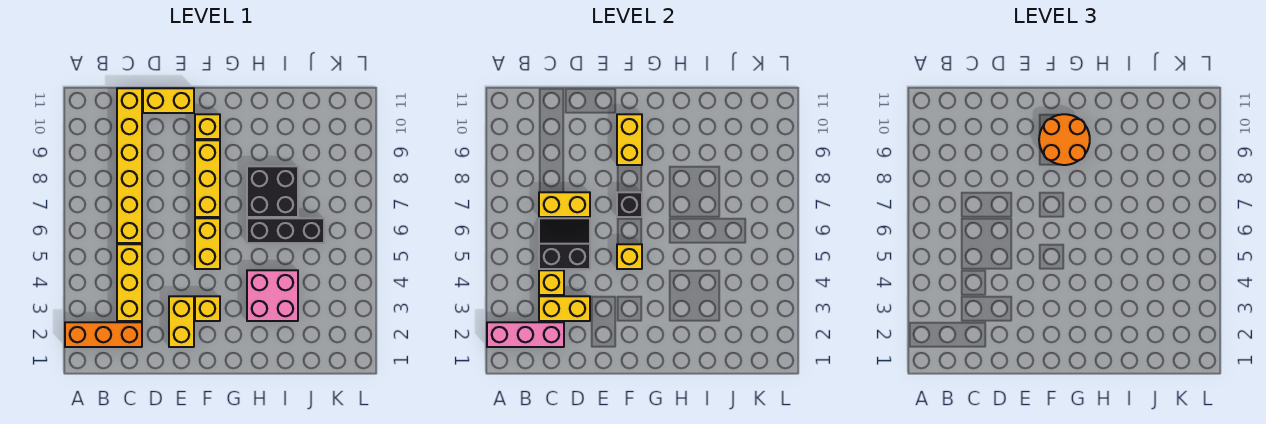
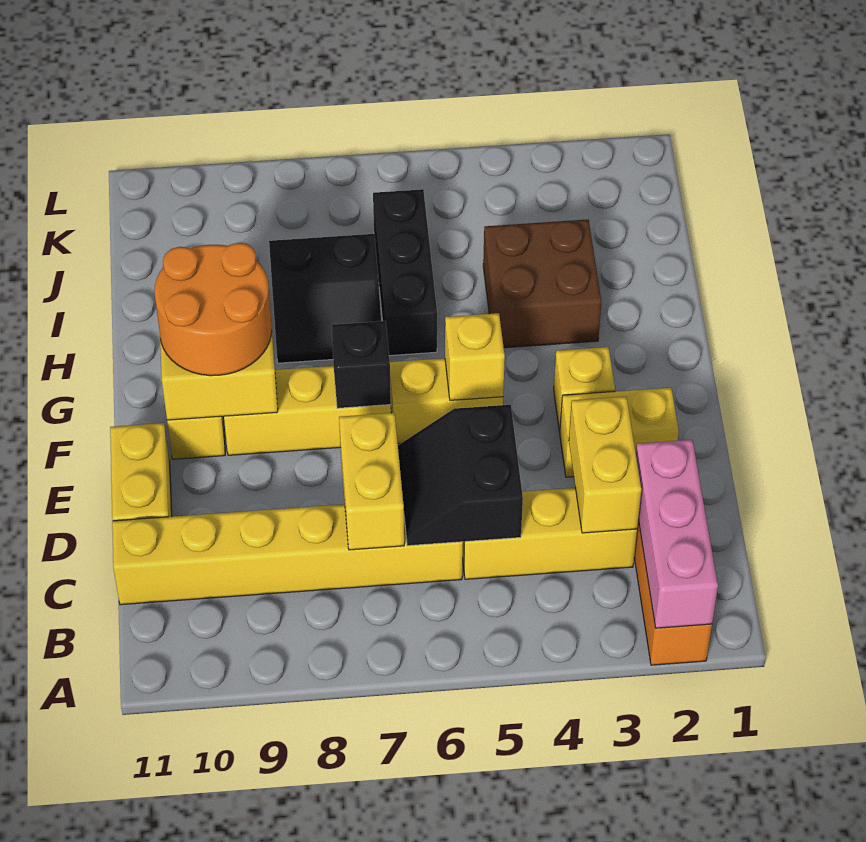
yellow 1x1 brick [539,270,564,295] -> none
pink 2x2 brick [247,270,298,321] -> brown 2x2 brick [483,220,601,348]
black 2x2 brick [247,166,298,217] -> black 2x2 slope [269,234,381,363]

